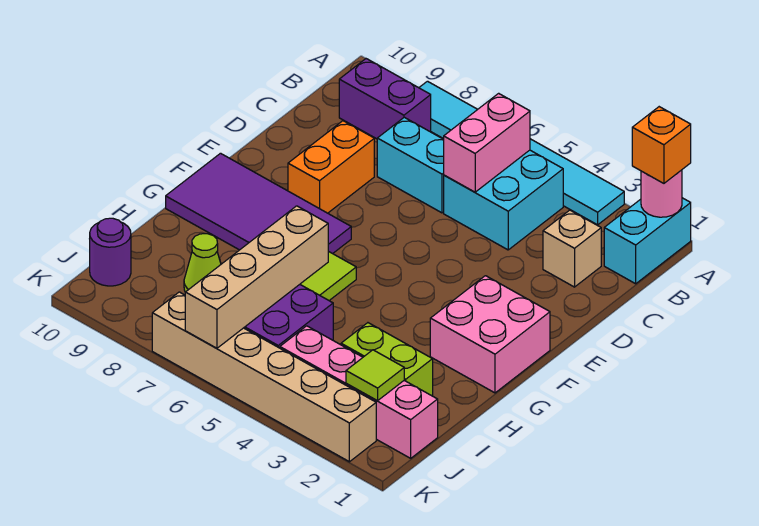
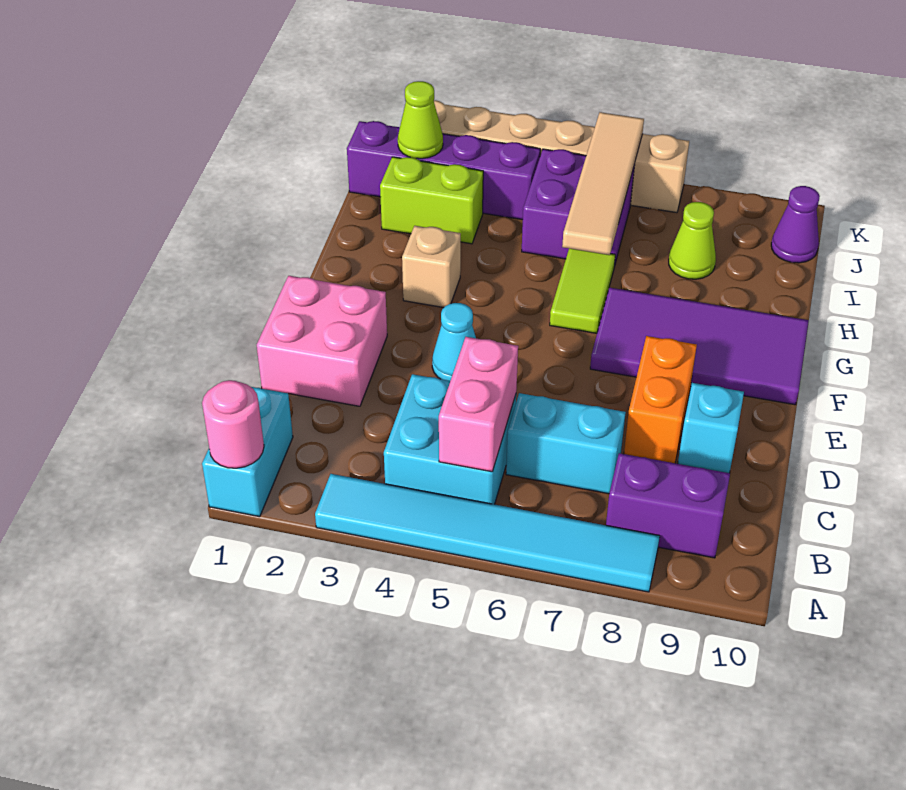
orange 1x1 brick [632,107,691,183] -> none
tan 1x1 brick [543,210,601,287] -> tan 1x1 brick moved to [402,226,461,308]
none -> cyan 1x1 brick [678,383,744,473]
none -> cyan 1x1 cone [432,303,476,381]
pink 2x2 brick [430,276,550,393] -> pink 2x2 brick moved to [257,276,387,406]
tan 1x4 brick [185,206,328,348] -> tan 1x4 tile [562,112,644,255]
pink 1x4 brick [280,326,438,458] -> purple 1x4 brick [347,121,540,220]
lime 1x1 tile [346,350,404,401] -> lime 1x1 cone [398,81,443,159]
purple 1x1 round brick [90,218,131,286] -> purple 1x1 cone [771,186,820,263]

